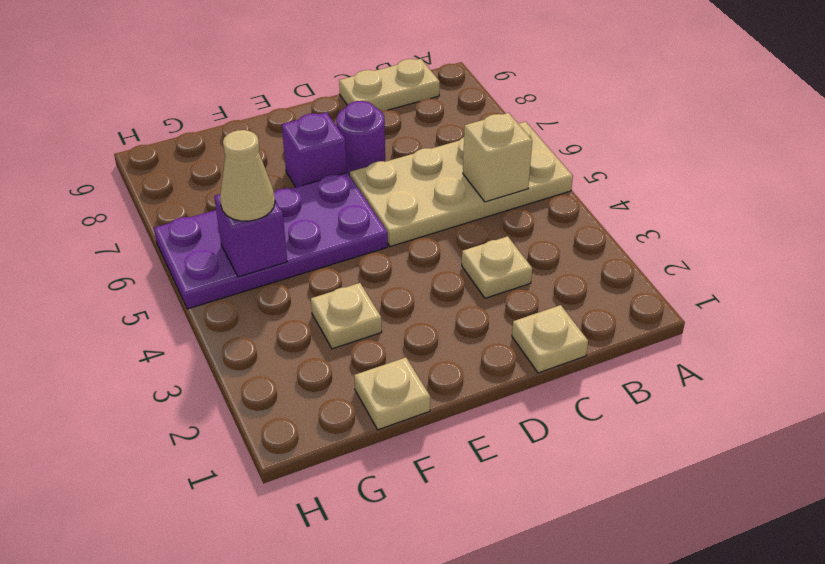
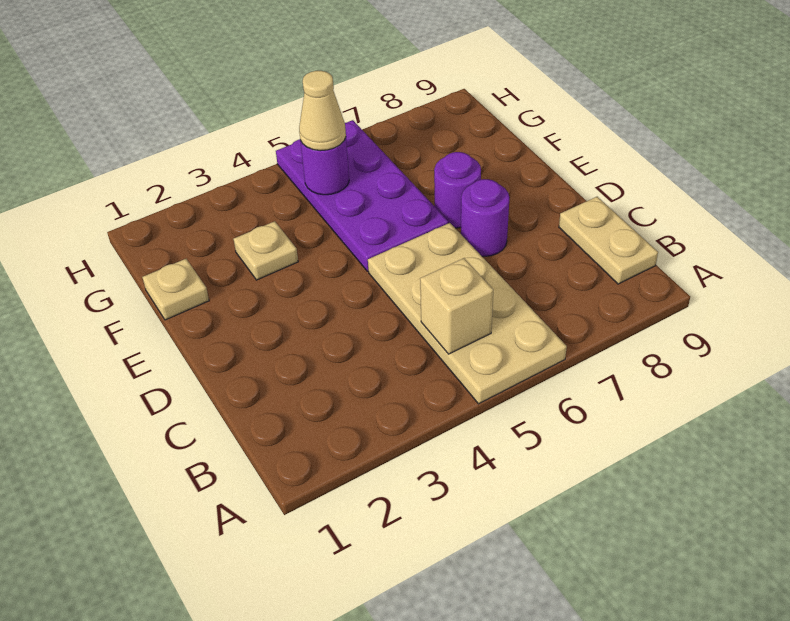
tan 1x1 plate [512,305,588,373] -> none
tan 1x1 plate [462,236,532,298] -> none
purple 1x1 brick [282,112,347,187] -> purple 1x1 round brick [434,152,481,228]
purple 1x1 brick [214,194,287,277] -> purple 1x1 round brick [300,138,349,195]

